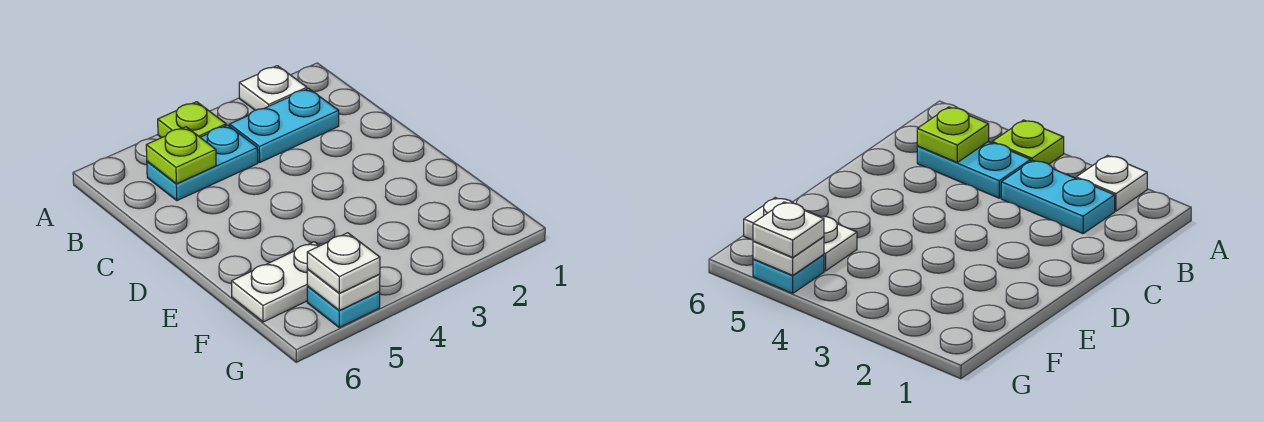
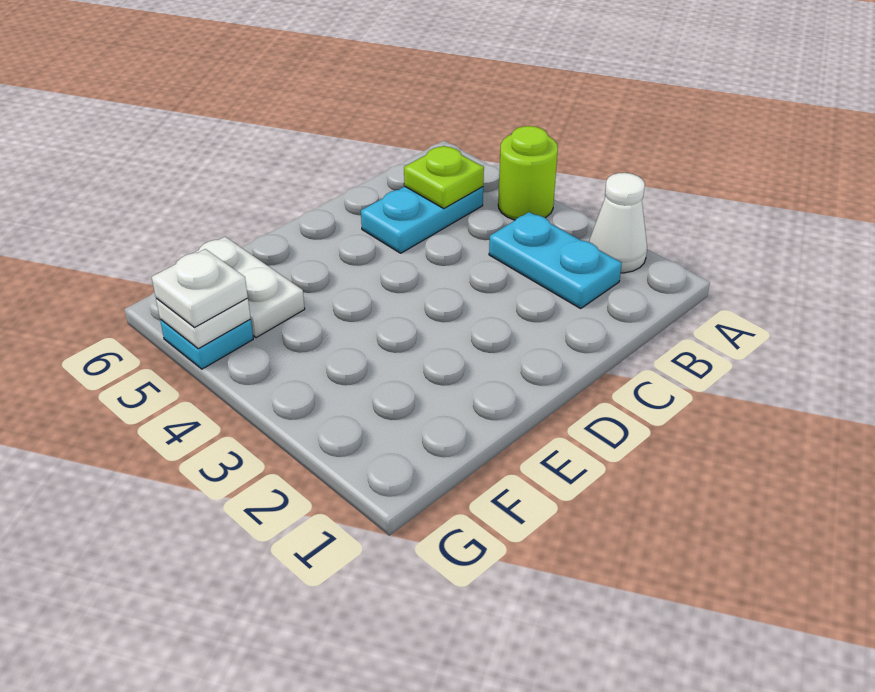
white 1x1 plate [239,66,307,110] -> white 1x1 cone [589,173,647,273]
lime 1x1 plate [158,102,226,138] -> lime 1x1 round brick [498,126,558,220]
cyan 1x2 plate [147,125,258,201] -> cyan 1x2 plate turned to [361,187,483,253]

